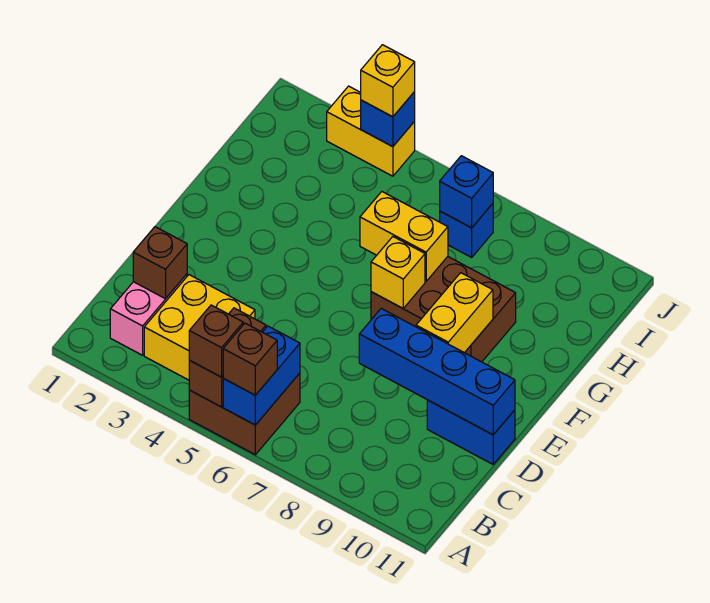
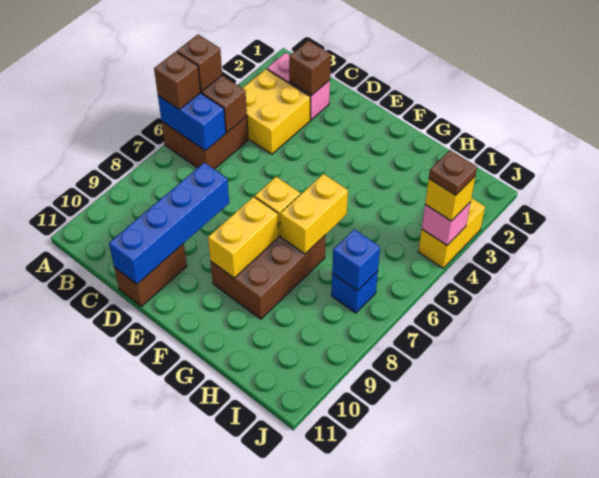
blue 1x2 brick [427,400,515,464] -> brown 1x2 brick [114,244,187,306]
yellow 1x2 brick [416,273,493,353] -> yellow 1x2 brick turned to [208,197,278,278]
blue 1x1 brick [361,92,415,147] -> pink 1x1 brick [422,202,471,245]
none -> brown 1x1 plate [429,150,477,195]

